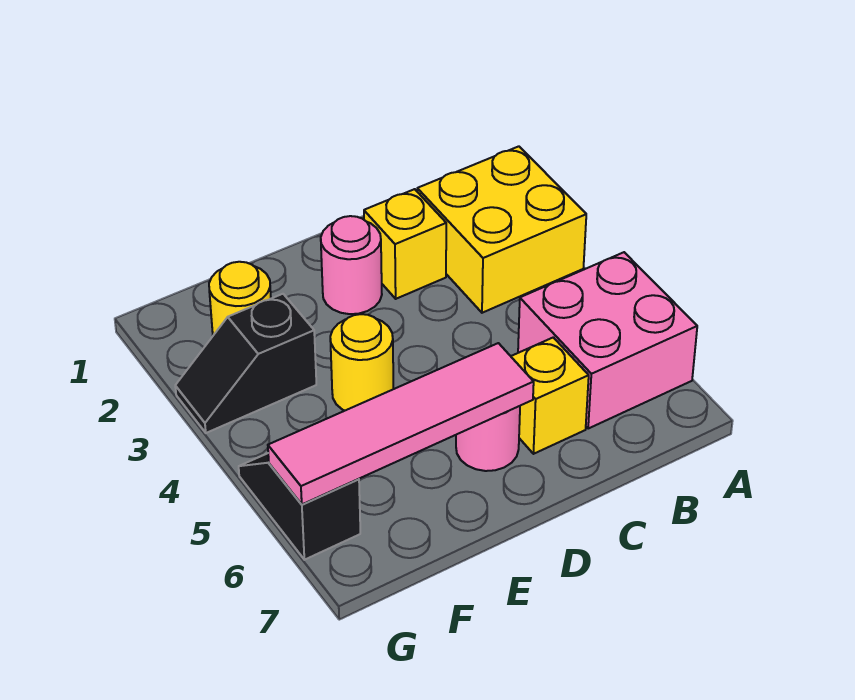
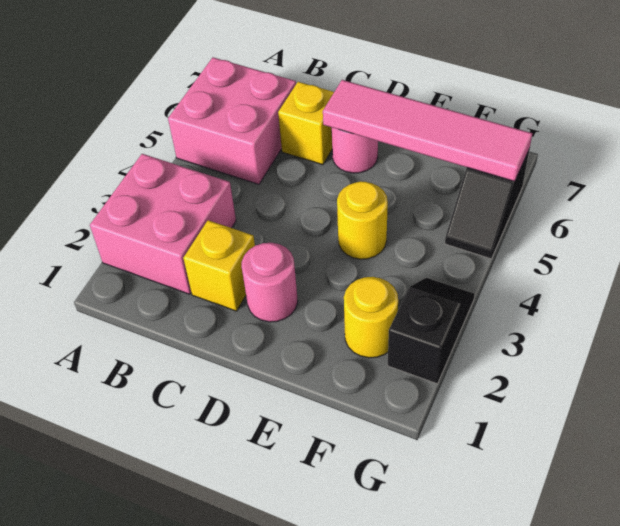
yellow 2x2 brick [417,146,586,313] -> pink 2x2 brick [90,154,236,294]
black 1x2 slope [175,294,316,433] -> black 1x2 slope turned to [388,278,475,384]

